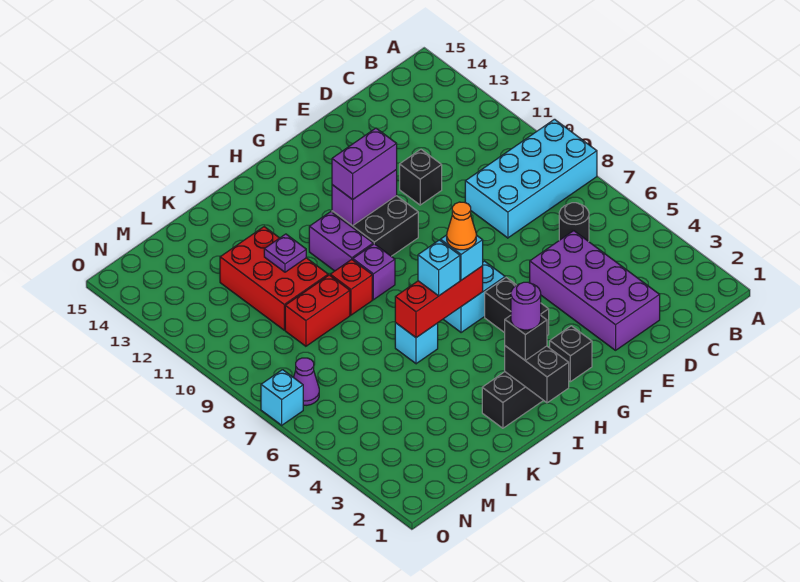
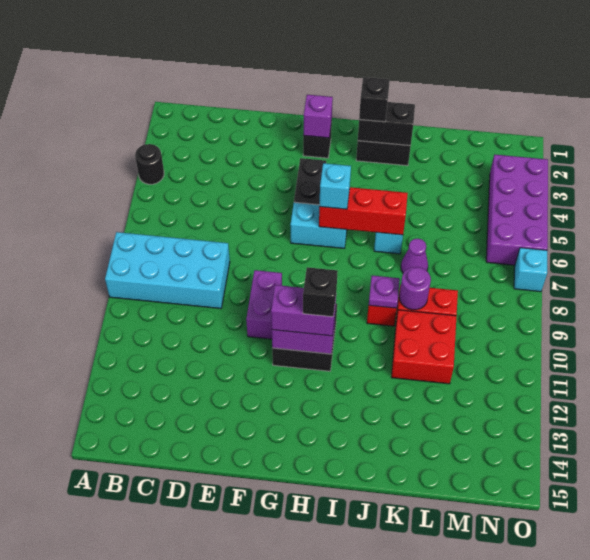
black 1x1 round brick [559,203,589,242] -> black 1x1 round brick moved to [135,144,164,184]
purple 2x4 brick [530,231,660,350] -> purple 2x4 brick moved to [486,154,548,265]
black 1x1 brick [400,150,442,205] -> black 1x1 brick moved to [303,267,338,317]
orange 1x1 cone [447,202,476,250] -> none
black 1x2 brick [505,346,569,403] -> black 1x2 brick turned to [358,102,415,145]
purple 1x1 round brick [511,282,541,330] -> purple 1x1 round brick moved to [399,267,431,310]
cyan 1x1 brick [418,240,460,296] -> none
purple 1x1 brick [353,244,395,300] -> purple 1x1 brick moved to [303,95,333,138]
purple 1x2 brick [309,212,373,271] -> purple 1x2 brick moved to [246,270,282,339]
red 2x3 brick [220,227,328,330] -> red 2x2 brick [392,310,457,384]
purple 1x1 plate [264,234,306,272] -> purple 1x1 plate moved to [369,276,400,308]
purple 1x1 cone [293,358,319,405] -> purple 1x1 cone moved to [401,239,428,273]

